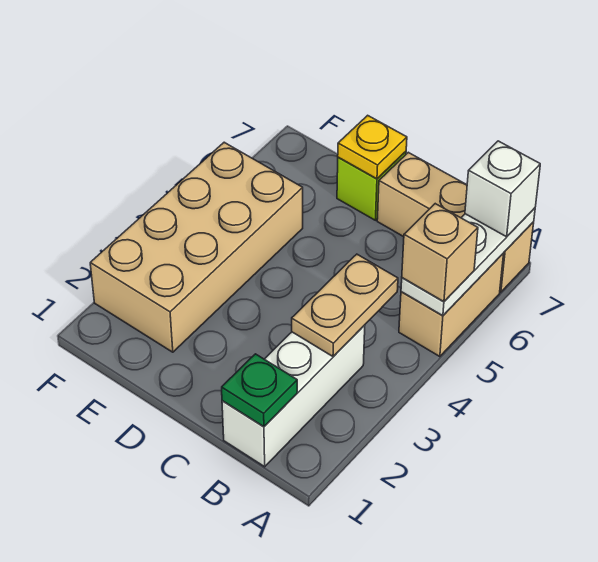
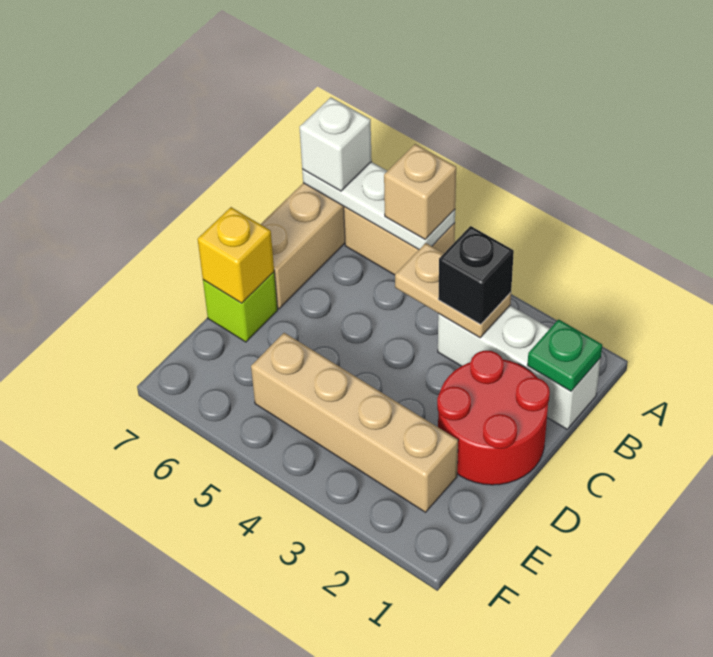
none -> black 1x1 brick [438,226,514,324]
none -> red 2x2 round brick [437,351,550,485]
yellow 1x1 plate [338,115,407,179] -> yellow 1x1 brick [198,207,274,303]
tan 2x4 brick [90,142,303,352] -> tan 1x4 brick [251,333,458,512]

